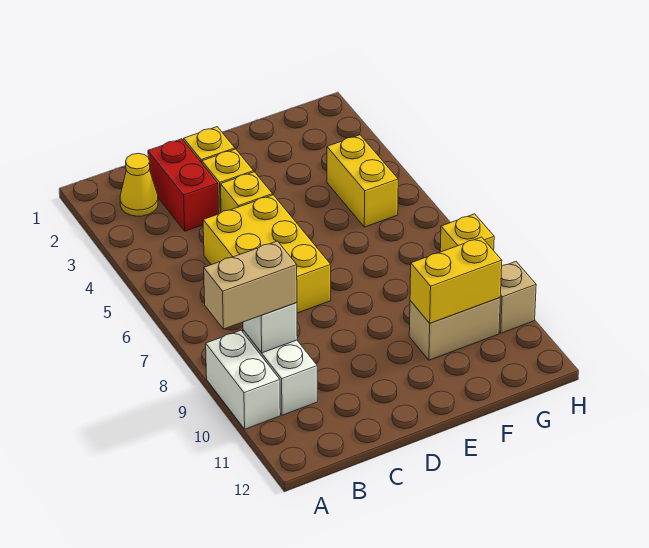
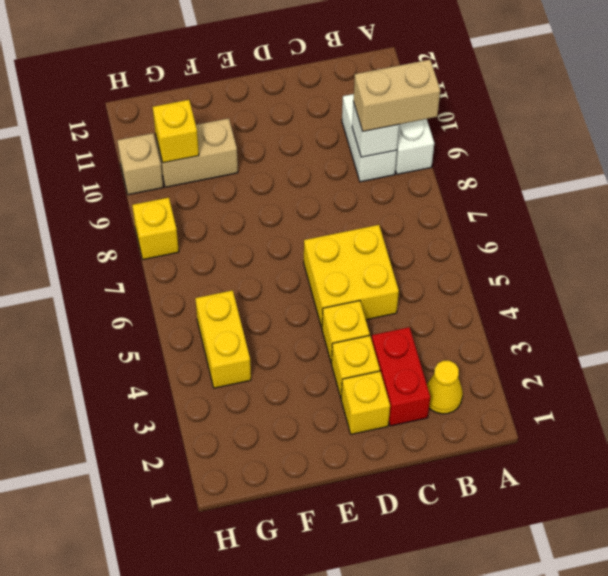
yellow 2x3 brick [203,195,331,313] -> yellow 2x2 brick [304,225,399,328]
yellow 1x2 brick [410,237,502,323] -> yellow 1x1 brick [153,100,199,163]

